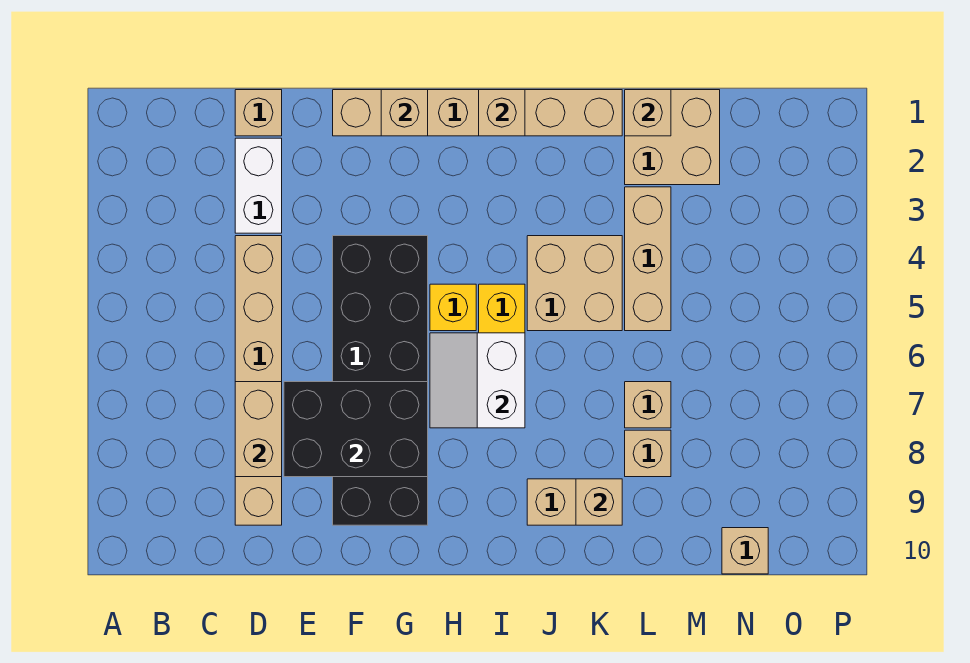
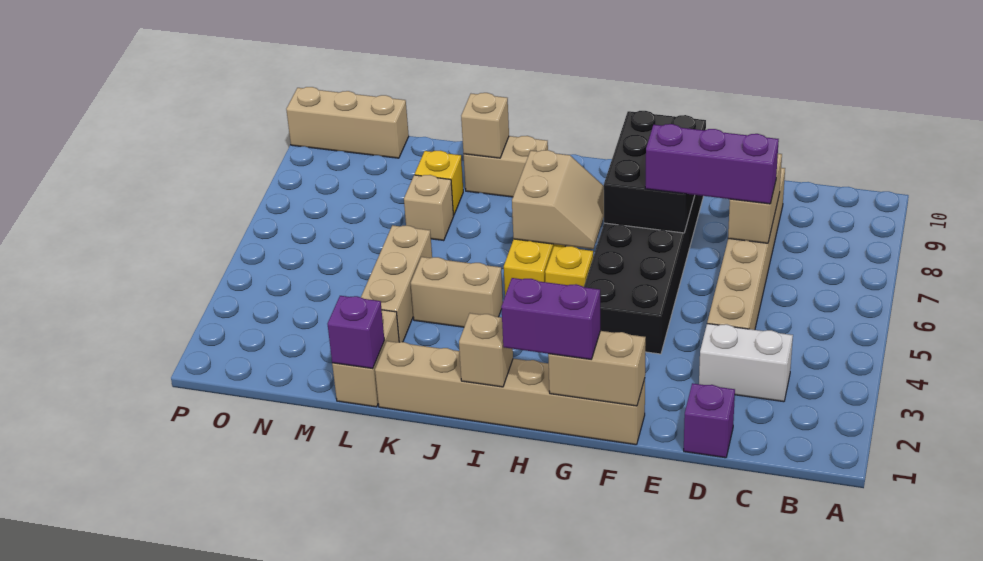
tan 1x1 brick [235,90,282,136] -> purple 1x1 brick [684,383,735,458]
white 1x2 brick [235,138,282,233] -> white 1x2 brick turned to [699,324,793,402]
none -> purple 1x3 brick [645,124,779,204]
black 2x3 brick [284,382,428,477] -> black 2x3 brick turned to [604,111,706,233]
tan 1x1 brick [381,90,428,136] -> tan 1x2 brick [548,331,646,406]
none -> purple 1x2 brick [501,278,600,359]
white 2x2 slope [430,333,525,428] -> tan 2x2 slope [512,150,604,249]
tan 2x2 brick [527,236,622,331] -> tan 1x2 brick [411,257,503,327]
tan 2x2 brick [625,90,720,185] -> tan 1x2 brick [332,310,399,407]
tan 1x1 brick [625,90,671,136] -> purple 1x1 brick [328,296,384,368]
tan 1x1 brick [625,430,671,477] -> yellow 1x1 brick [415,151,463,215]
tan 1x1 brick [722,528,768,574] -> tan 1x3 brick [286,87,409,158]

